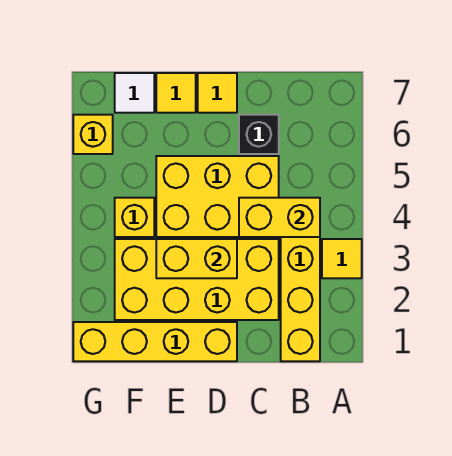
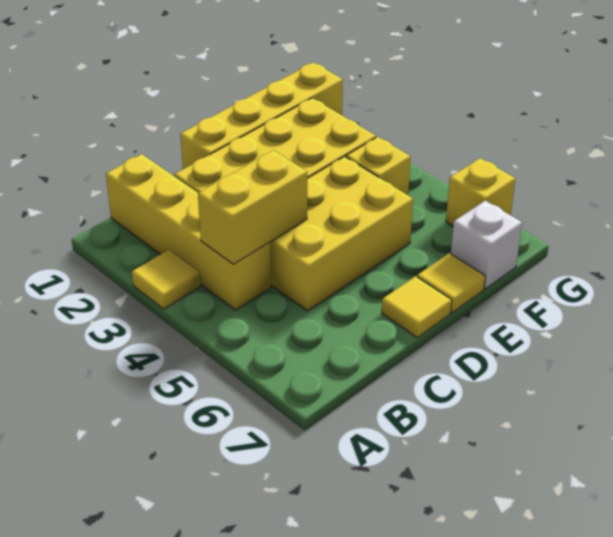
black 1x1 brick [239,115,279,154] -> none
yellow 1x2 brick [156,239,237,278] -> none
white 1x1 tile [115,73,154,113] -> white 1x1 brick [451,201,522,289]

